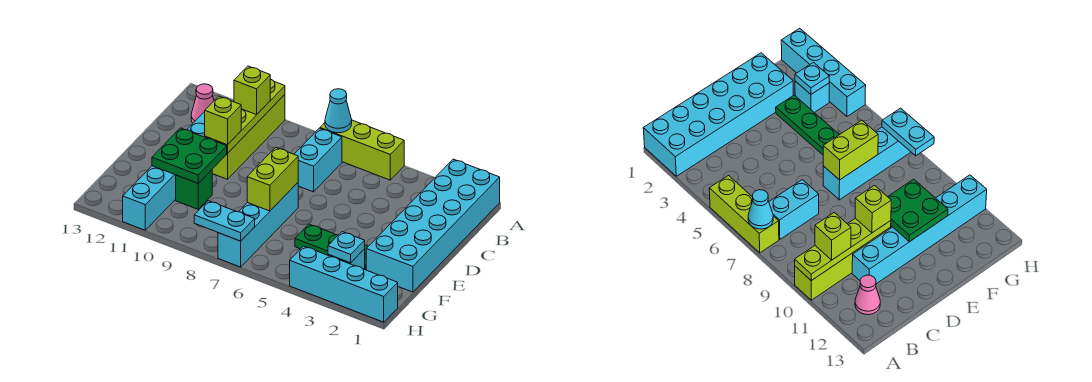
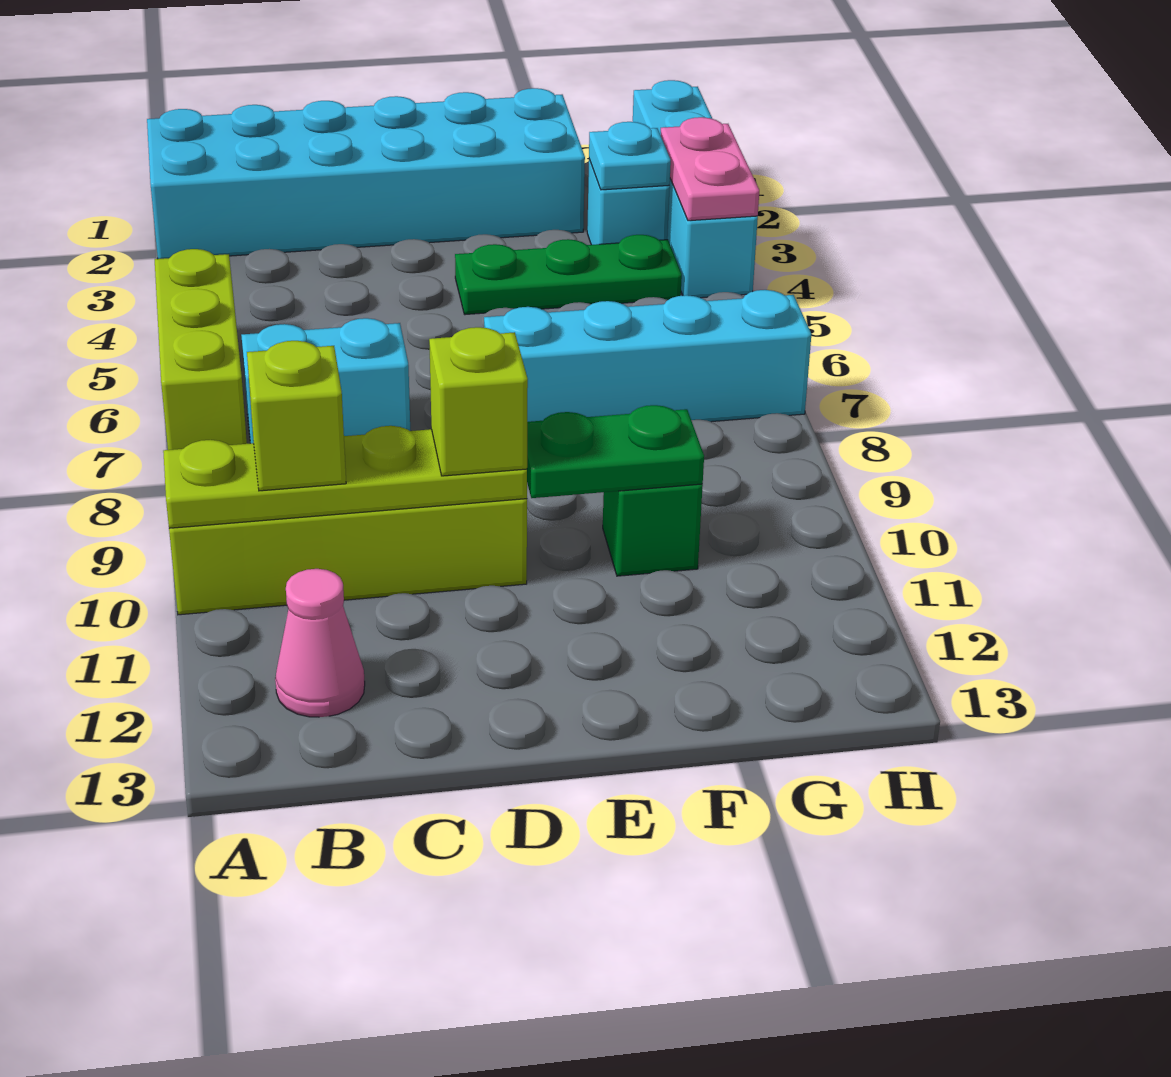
cyan 1x1 cone [325,89,352,133] -> none
cyan 1x6 brick [123,112,205,230] -> none
lime 1x2 brick [247,147,298,211] -> none
green 2x2 plate [152,128,227,183] -> green 1x2 plate [527,405,704,498]
green 1x3 plate [295,224,368,270] -> green 1x3 plate turned to [455,235,682,315]
none -> pink 1x2 plate [661,117,759,221]
cyan 1x2 plate [194,201,255,241] -> none

